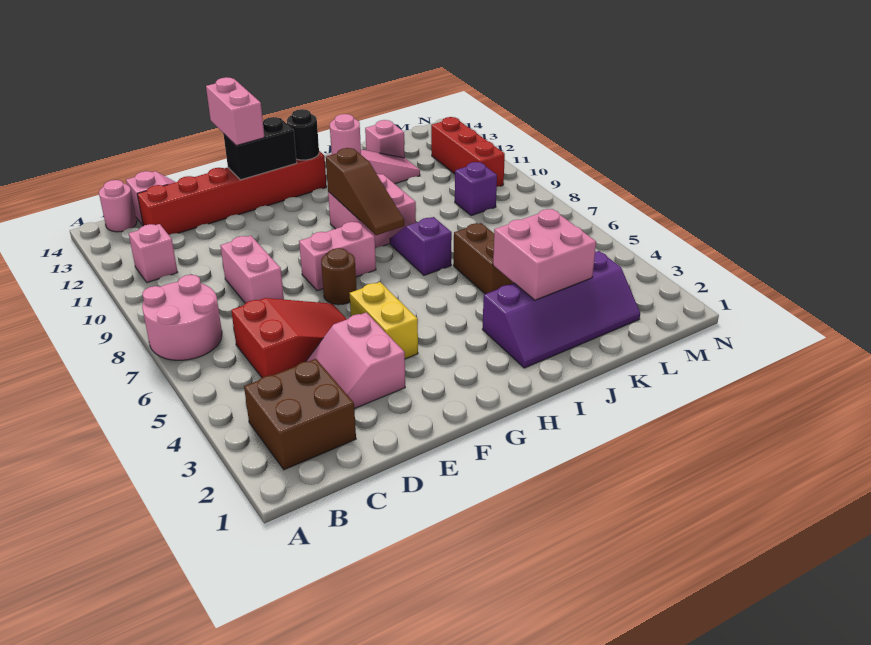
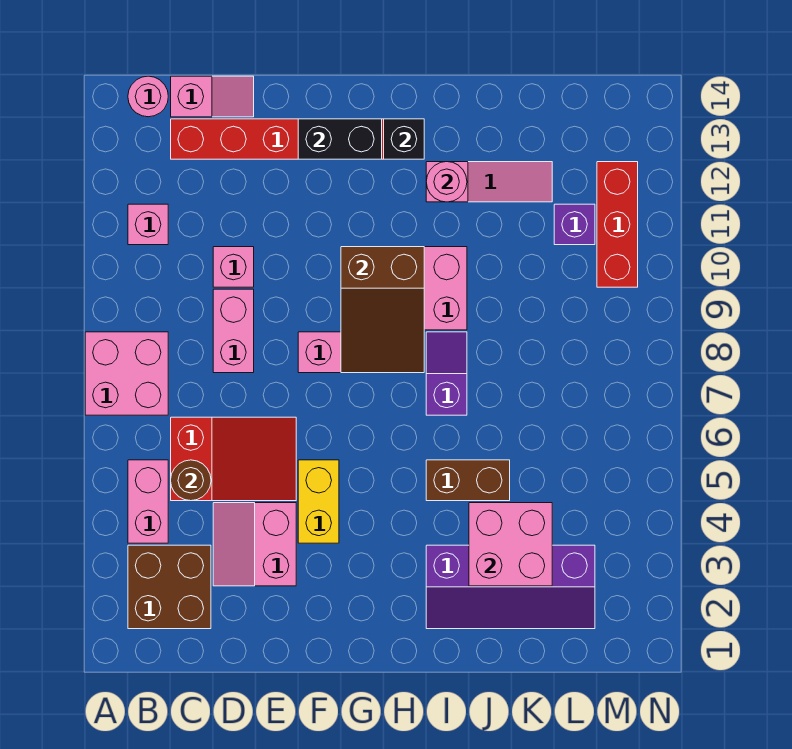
pink 2x2 round brick [142,275,222,360] -> pink 2x2 brick [85,332,168,415]
brown 1x1 round brick [321,248,357,305] -> brown 1x1 round brick moved to [171,460,211,501]
pink 1x2 brick [206,77,264,146] -> pink 1x2 brick moved to [128,460,168,543]
brown 1x3 slope [326,148,404,235] -> brown 2x3 slope [341,247,424,373]
black 1x1 round brick [287,109,319,160] -> black 1x1 brick [384,119,424,159]
brown 1x2 brick [453,223,514,294] -> brown 1x2 brick turned to [426,460,510,501]
pink 1x1 brick [365,120,405,158] -> pink 1x1 brick moved to [213,247,254,287]
purple 1x1 brick [455,162,497,216] -> purple 1x1 brick moved to [554,204,595,245]

